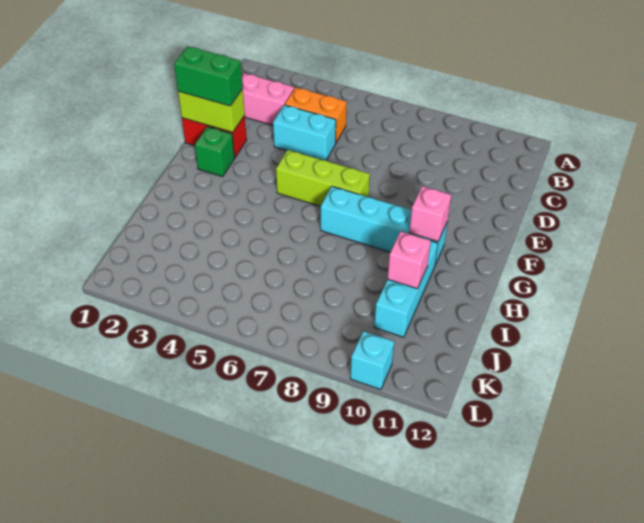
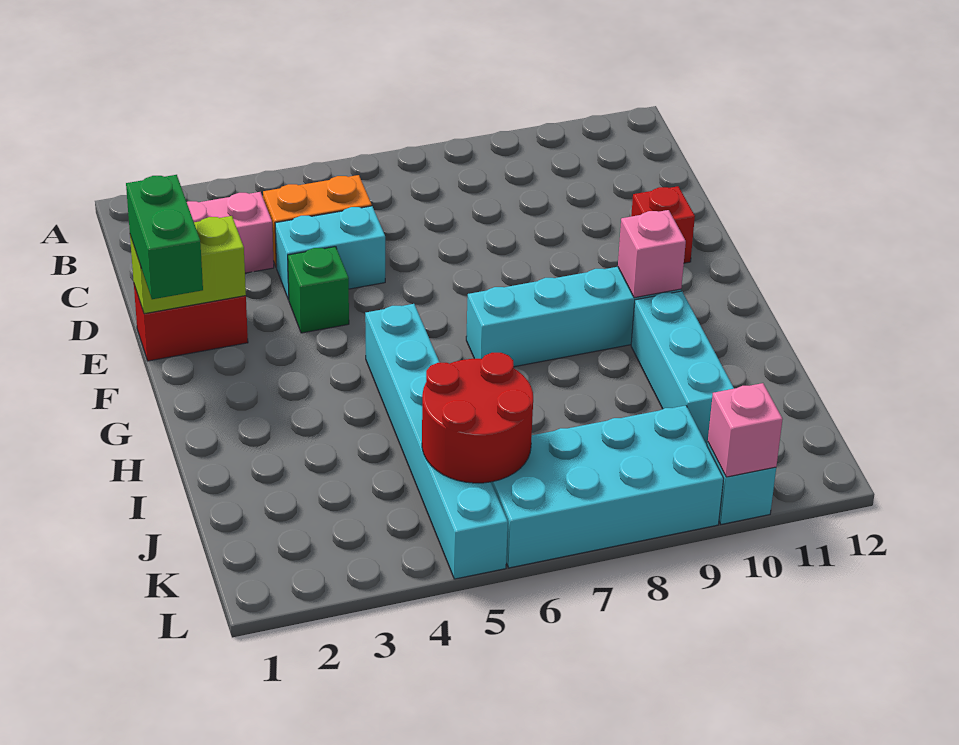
green 1x2 brick [174,46,243,106] -> green 1x2 brick turned to [126,175,203,299]
none -> red 1x1 brick [631,186,695,263]
green 1x1 brick [195,126,235,177] -> green 1x1 brick moved to [288,247,349,333]
lime 1x3 brick [276,150,370,206] -> none
none -> cyan 1x6 brick [365,304,508,579]
pink 1x1 brick [388,231,431,289] -> pink 1x1 brick moved to [708,383,783,477]
none -> red 2x2 round brick [422,353,533,483]
none -> cyan 2x4 brick [491,405,724,568]

